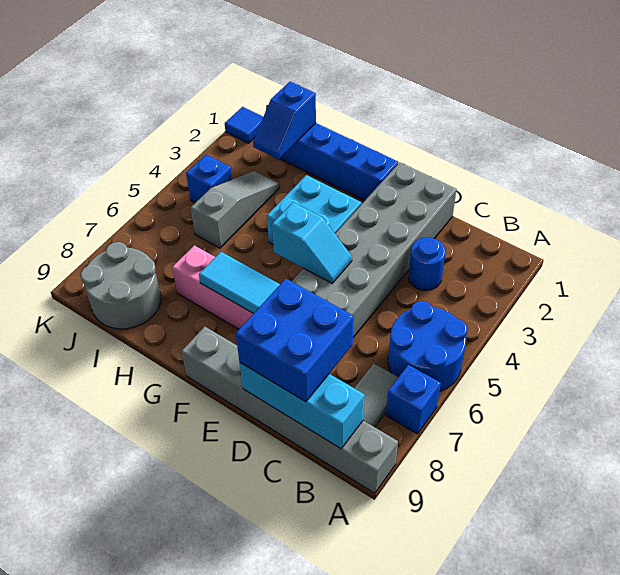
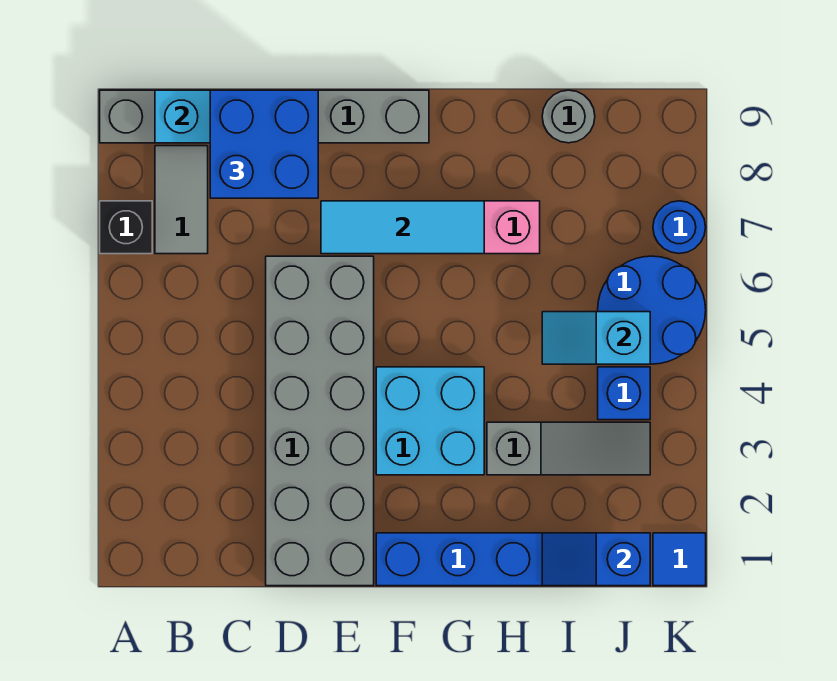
blue 2x2 round brick [388,301,467,392] -> blue 2x2 round brick moved to [598,256,706,364]
blue 1x1 brick [386,365,441,434] -> black 1x1 brick [100,201,152,254]
blue 1x1 round brick [408,237,445,290] -> blue 1x1 round brick moved to [653,201,706,254]
cyan 1x2 slope [272,202,352,283] -> cyan 1x2 slope moved to [542,312,650,364]
blue 1x2 slope [253,82,316,159] -> blue 1x2 slope turned to [542,533,650,586]
grey 1x3 slope [191,171,279,248] -> grey 1x3 slope turned to [487,422,650,475]
grey 2x2 round brick [81,242,161,329] -> grey 1x1 round brick [542,90,595,143]

